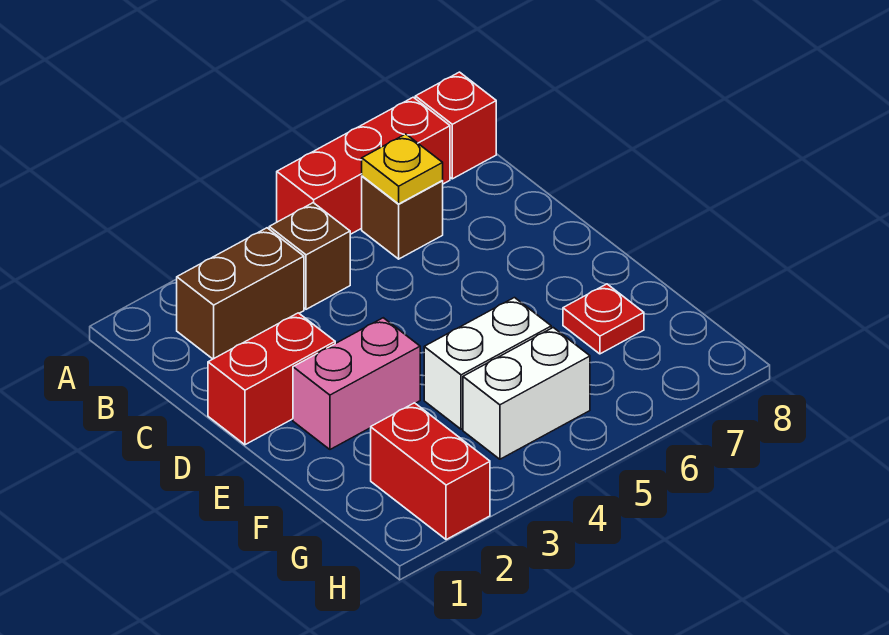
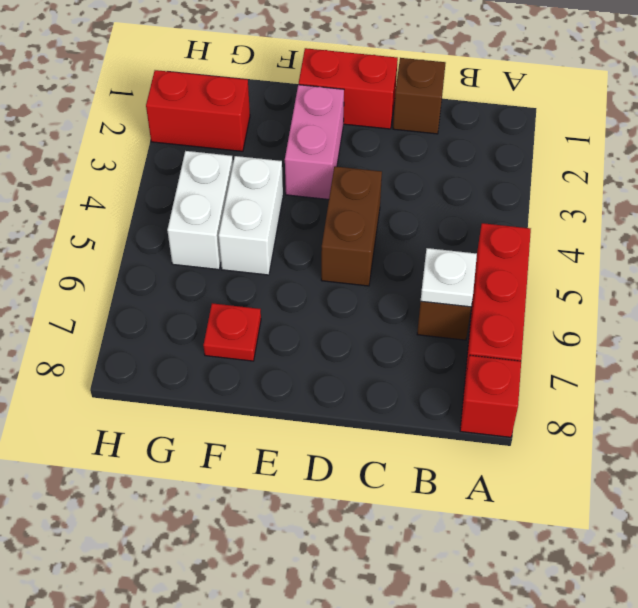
brown 1x2 brick [177,228,304,359] -> brown 1x2 brick moved to [321,166,382,286]
brown 1x1 brick [269,203,350,309] -> brown 1x1 brick moved to [393,58,445,134]
yellow 1x1 plate [362,134,443,204] -> white 1x1 plate [421,248,477,307]
red 1x2 brick [208,313,335,445] -> red 1x2 brick turned to [299,48,398,129]

